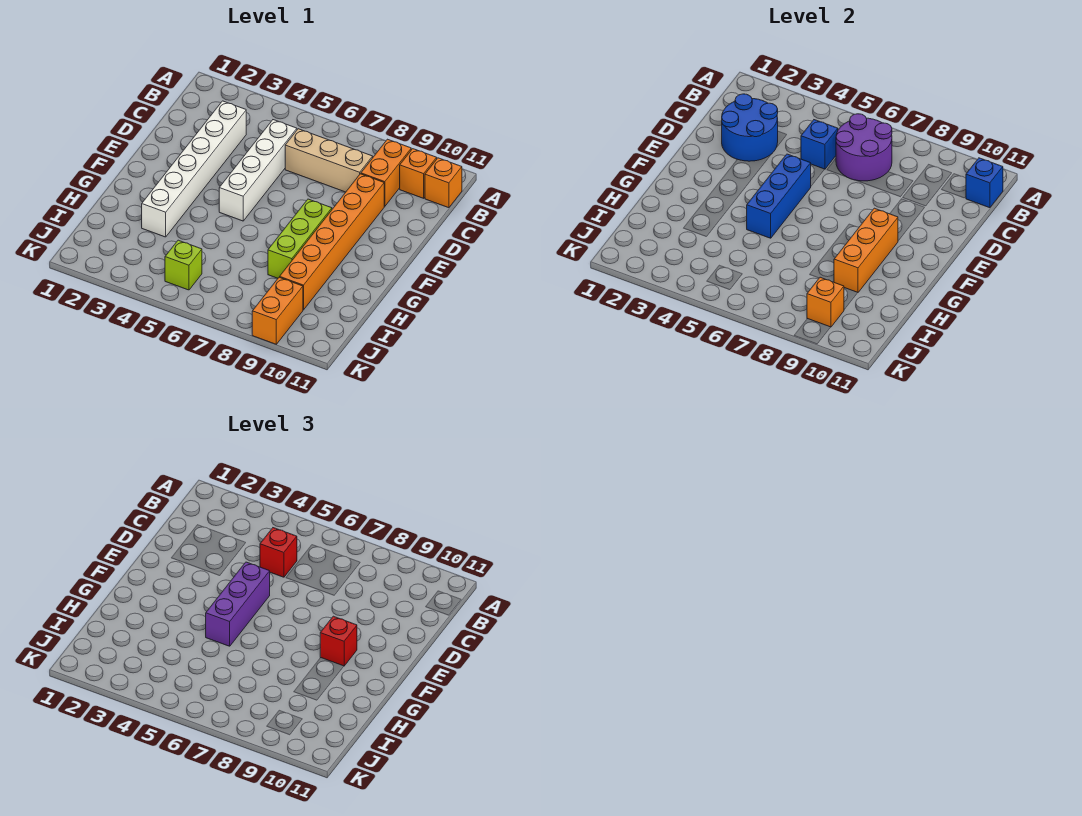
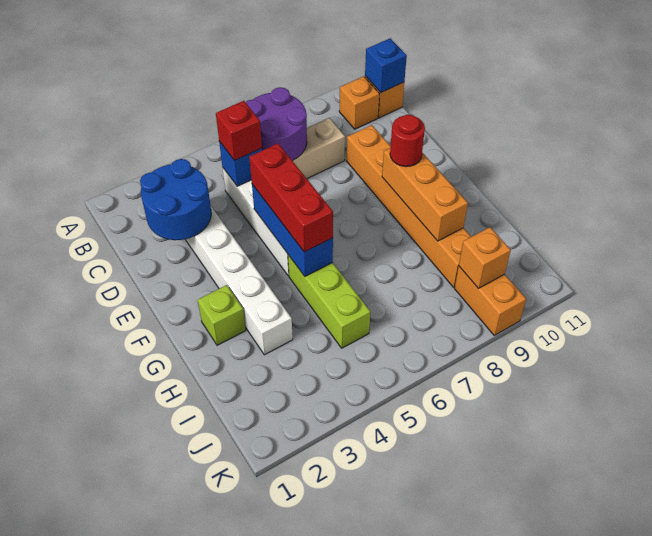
orange 1x2 brick [361,139,411,206] -> none
purple 1x3 brick [206,562,270,646] -> red 1x3 brick [249,143,333,252]
lime 1x3 brick [268,199,332,278] -> lime 1x3 brick moved to [288,255,370,348]
red 1x1 brick [320,616,357,666] -> red 1x1 round brick [390,115,425,167]
lime 1x1 brick [165,240,202,290] -> lime 1x1 brick moved to [198,285,246,345]

